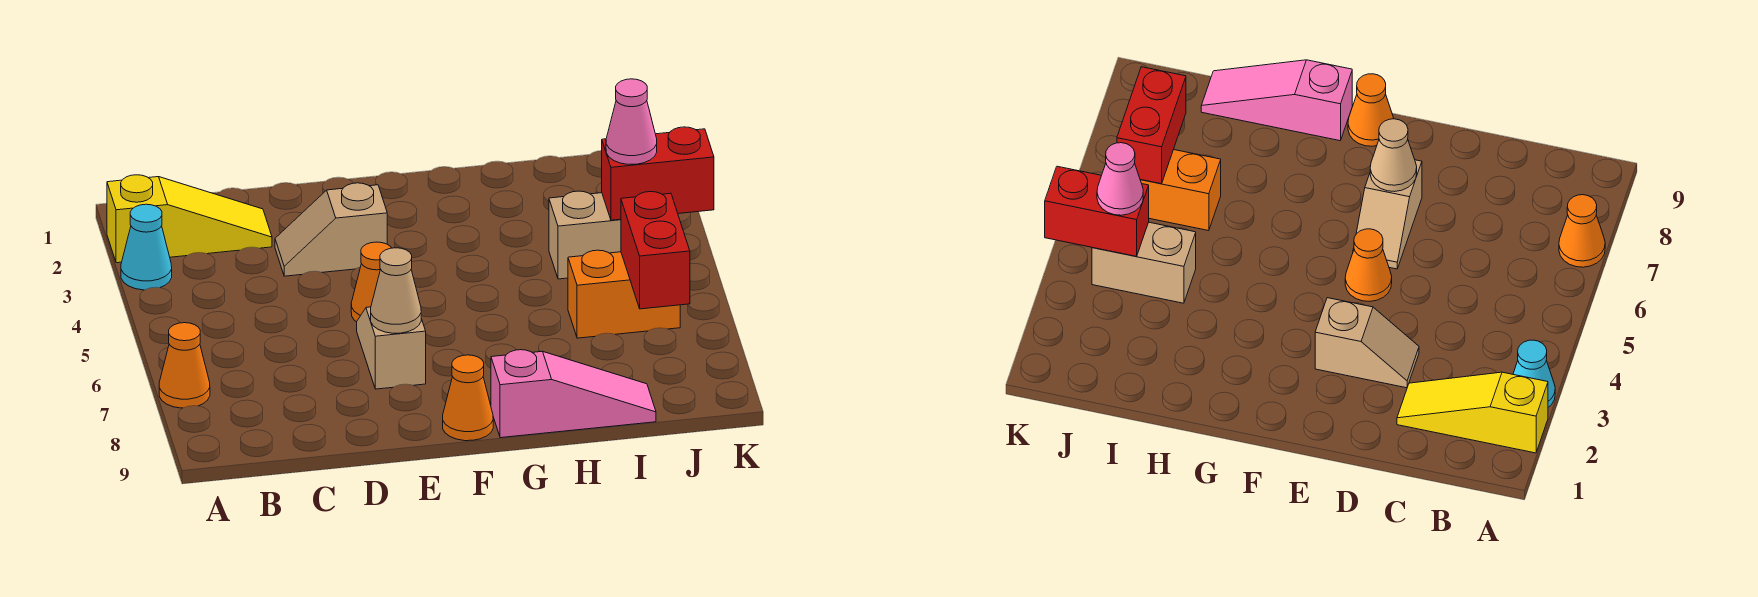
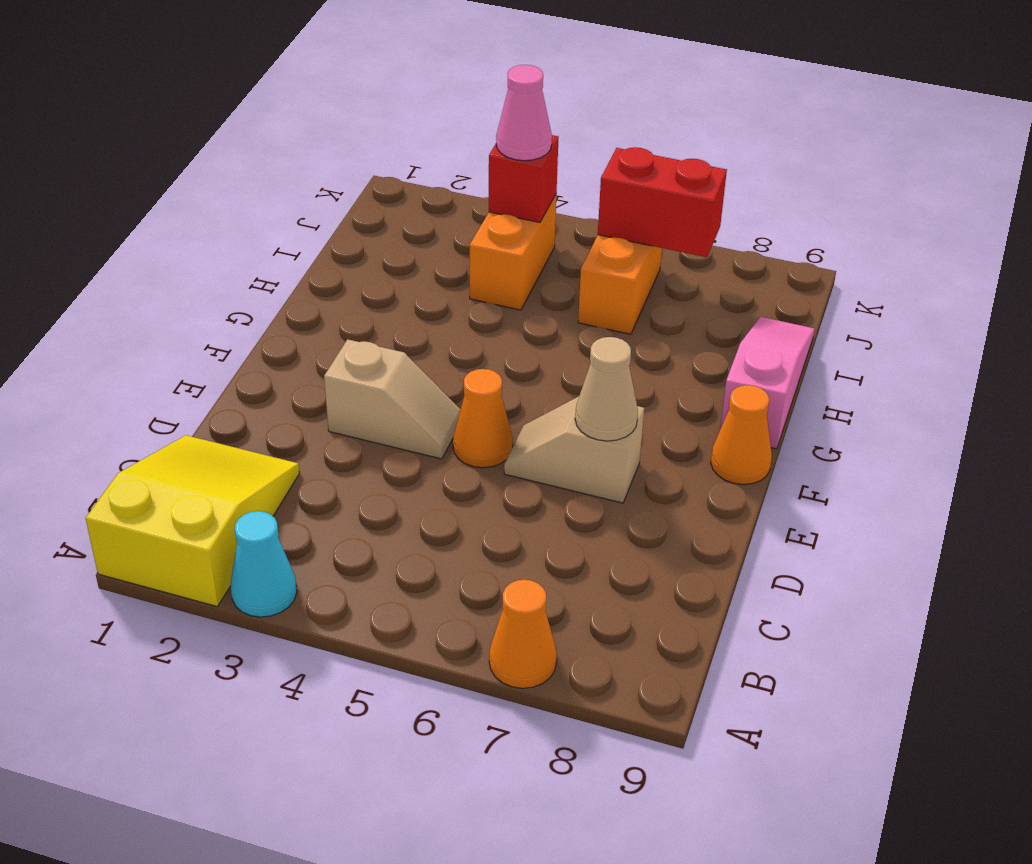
yellow 1x3 slope [107,175,272,263] -> yellow 2x3 slope [86,435,300,607]
tan 1x2 slope [275,183,387,276] -> tan 1x2 slope turned to [324,339,461,459]
tan 1x2 brick [549,191,621,279] -> orange 1x2 brick [470,195,556,310]
red 1x2 brick [602,127,714,220] -> red 1x1 brick [489,135,559,222]

